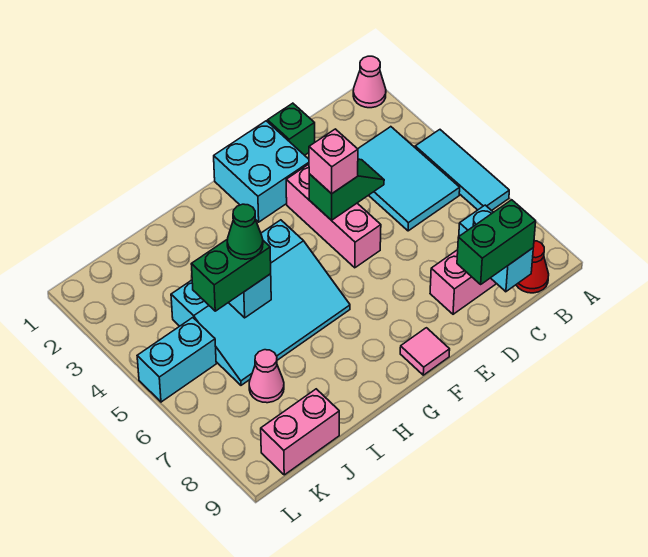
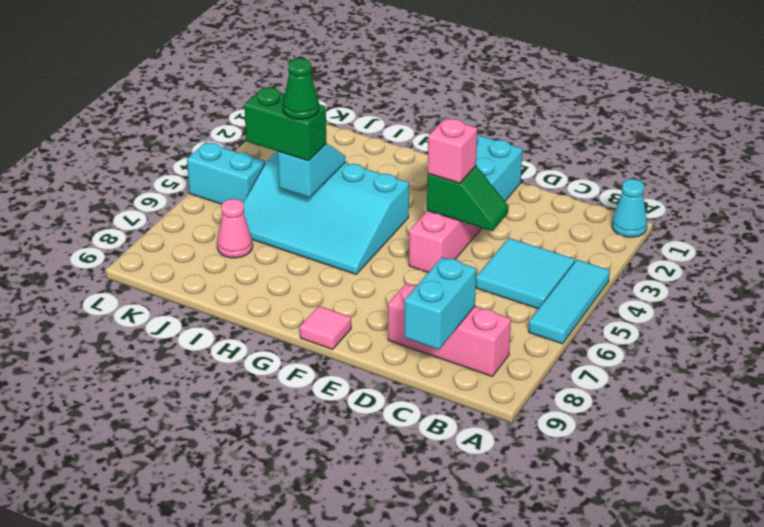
pink 1x1 cone [353,56,386,108] -> cyan 1x1 cone [612,179,647,237]
cyan 2x3 tile [358,127,460,231] -> cyan 2x2 tile [476,238,575,309]
red 1x1 cone [516,241,549,293] -> none
green 1x2 brick [457,200,536,284] -> none
green 1x1 brick [268,103,315,155] -> none
pink 1x2 brick [261,389,339,475] -> none

